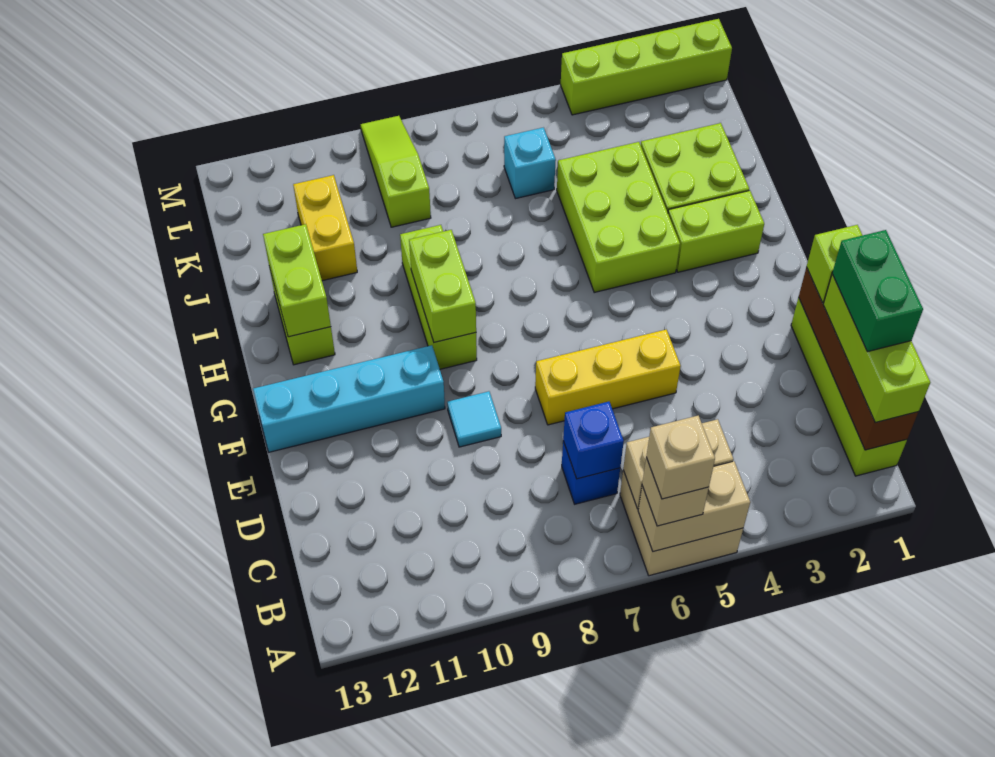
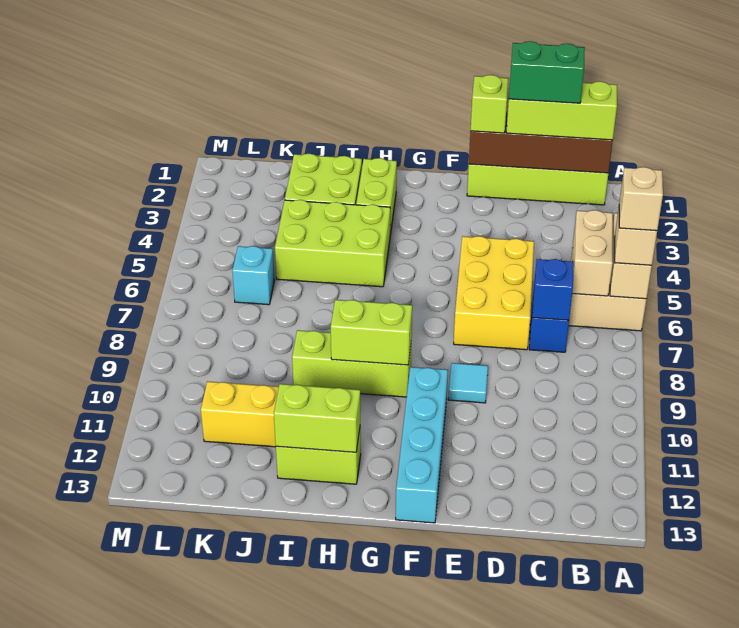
yellow 1x3 brick [535,330,681,425] -> yellow 2x3 brick [454,236,534,350]
lime 1x3 slope [361,116,431,227] -> none
lime 1x4 brick [561,19,732,115] -> none

